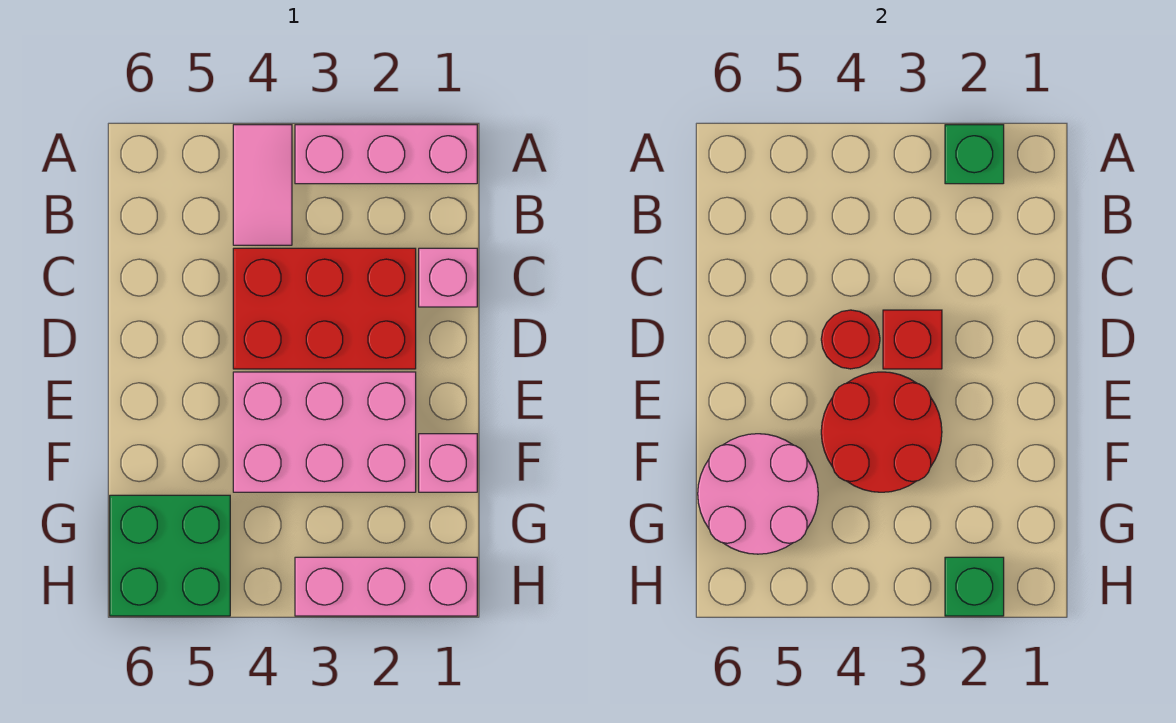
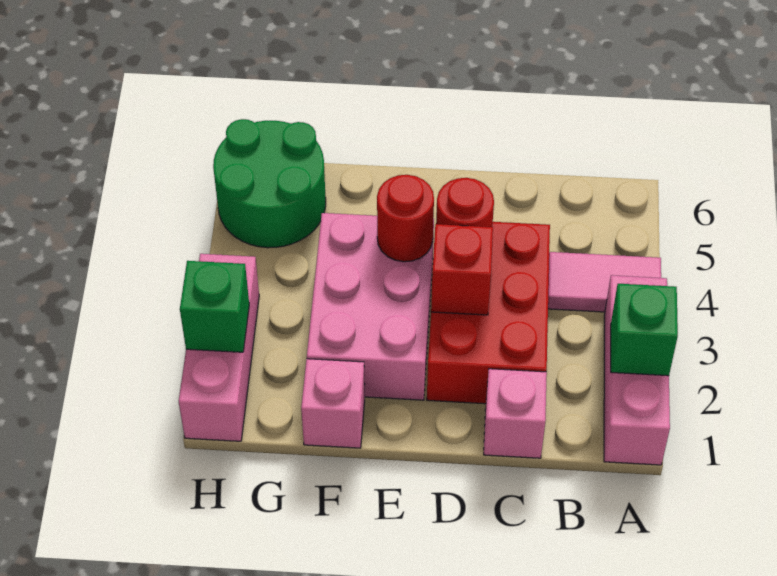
red 2x2 round brick [821,372,942,492] -> red 1x1 round brick [377,175,434,262]
pink 2x2 round brick [698,434,818,554] -> none
green 2x2 brick [110,495,230,616] -> green 2x2 round brick [213,119,326,248]

